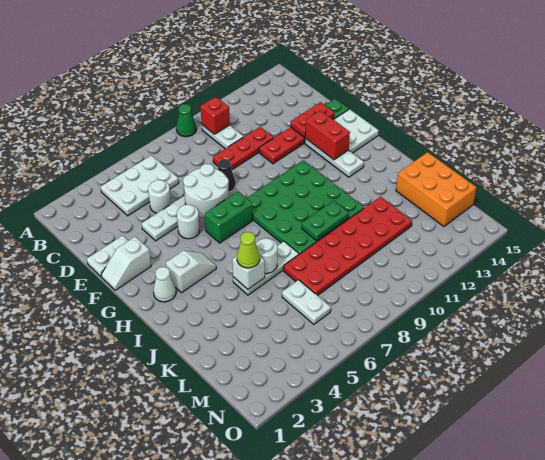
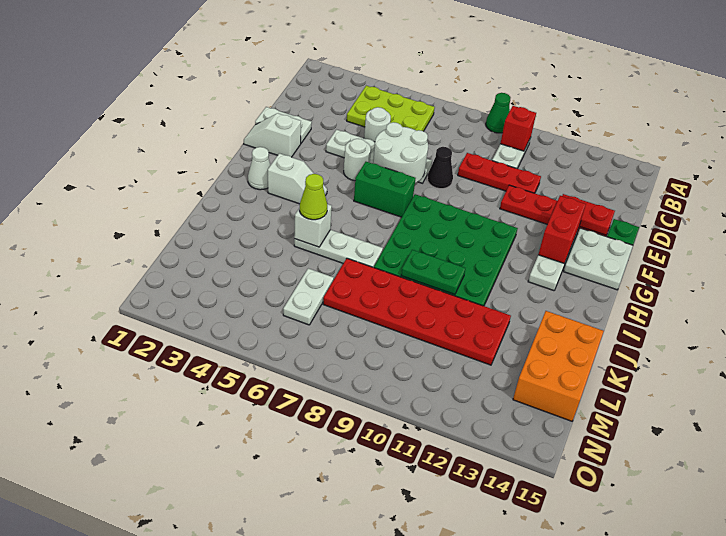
white 2x3 plate [101,155,179,216] -> lime 2x3 plate [347,86,435,131]
white 1x1 round brick [256,238,277,273] -> none

